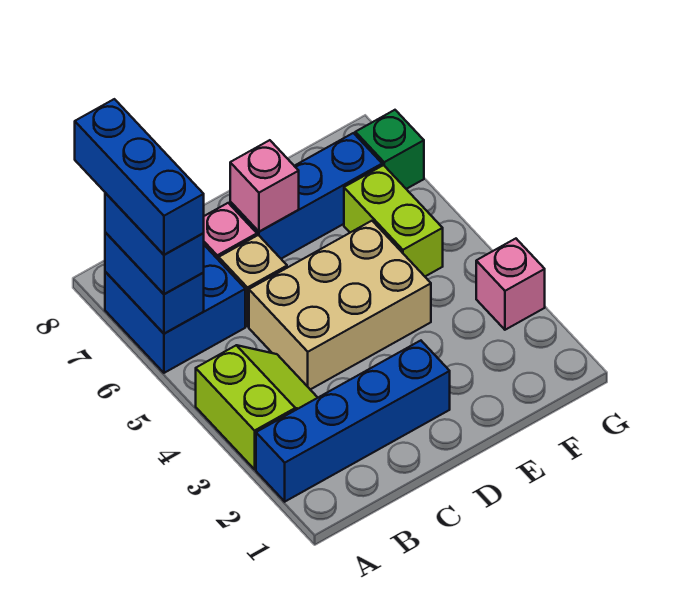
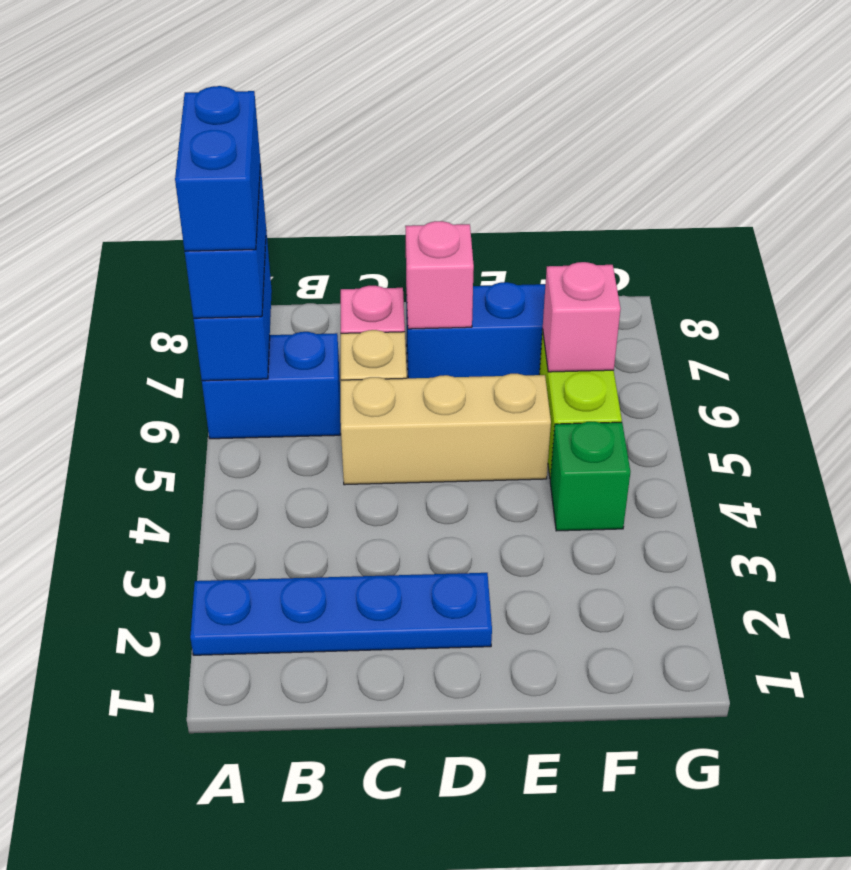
blue 1x4 brick [256,341,450,502] -> blue 1x4 plate [190,573,492,655]
lime 2x2 slope [196,345,318,469] -> none
blue 2x2 brick [105,245,245,373] -> blue 1x2 brick [202,332,340,439]
blue 1x3 brick [75,99,204,255] -> blue 1x2 brick [175,86,260,251]
tan 2x3 brick [249,221,431,390] -> tan 1x3 brick [341,374,551,485]
pink 1x1 brick [476,239,545,330] -> pink 1x1 brick moved to [543,262,621,372]
green 1x1 brick [355,110,424,189] -> green 1x1 brick moved to [550,422,630,531]

